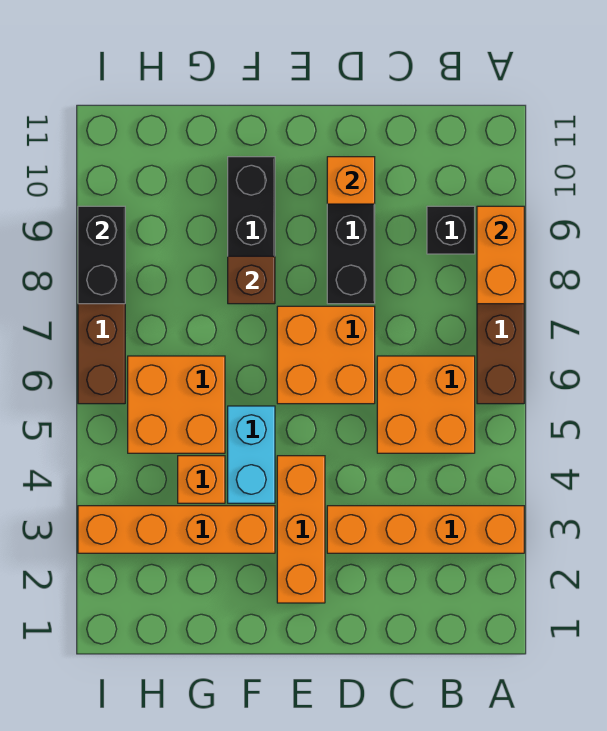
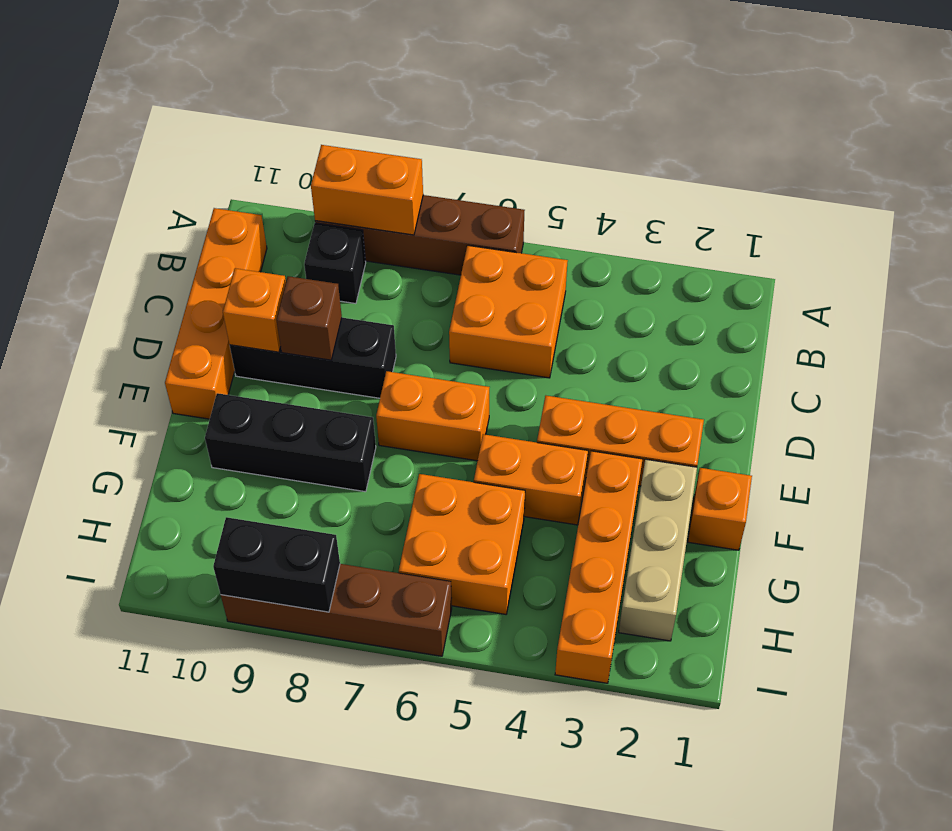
orange 1x4 brick [327,506,524,553] -> orange 1x4 brick moved to [165,208,267,419]
orange 2x2 brick [277,306,375,404] -> orange 1x2 brick [376,371,489,461]
none -> tan 1x3 brick [619,459,697,641]
cyan 1x2 brick [228,406,275,503] -> orange 1x2 brick [474,434,588,525]
brown 1x1 brick [228,256,275,304] -> brown 1x1 brick moved to [276,276,342,360]
orange 1x1 brick [178,456,225,503] -> orange 1x1 brick moved to [688,468,752,550]

